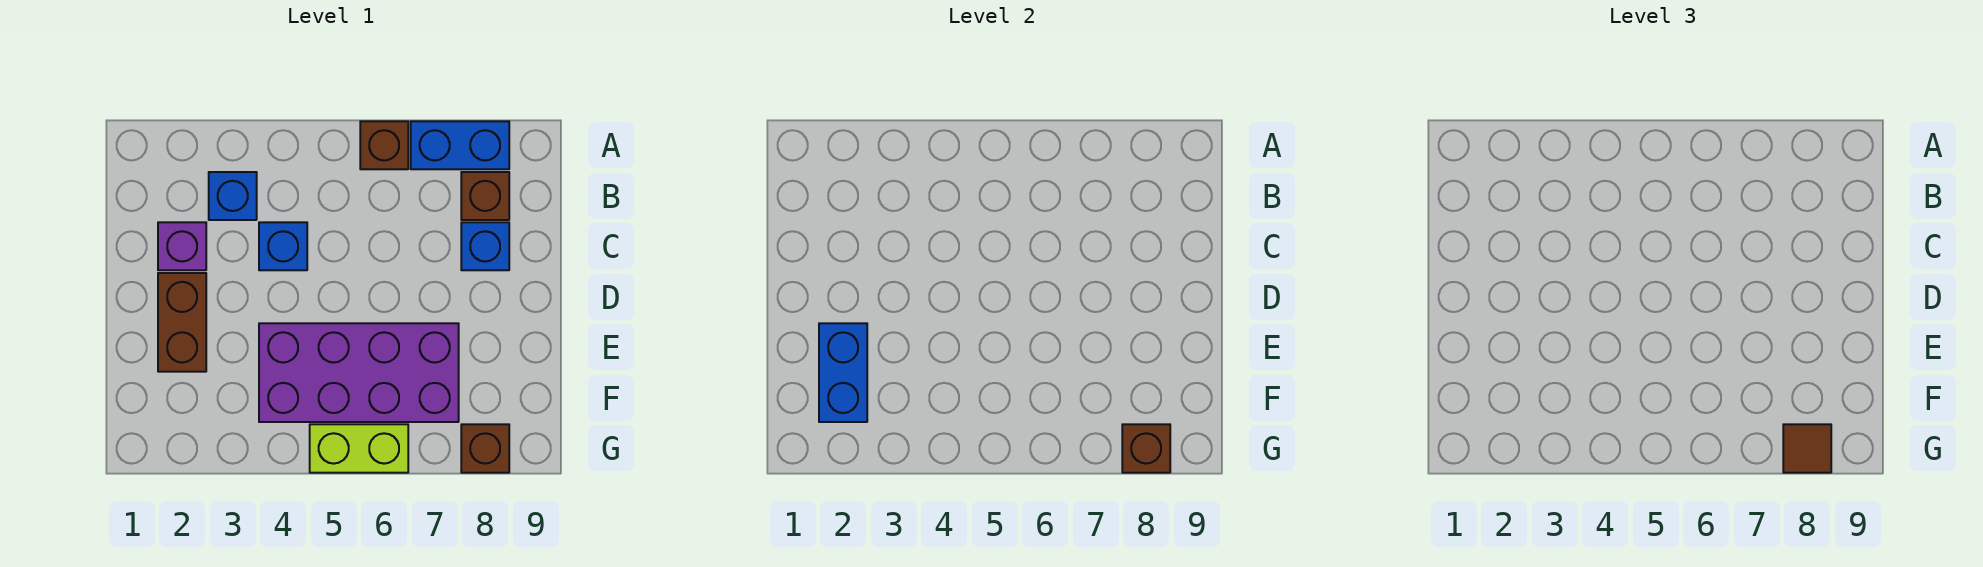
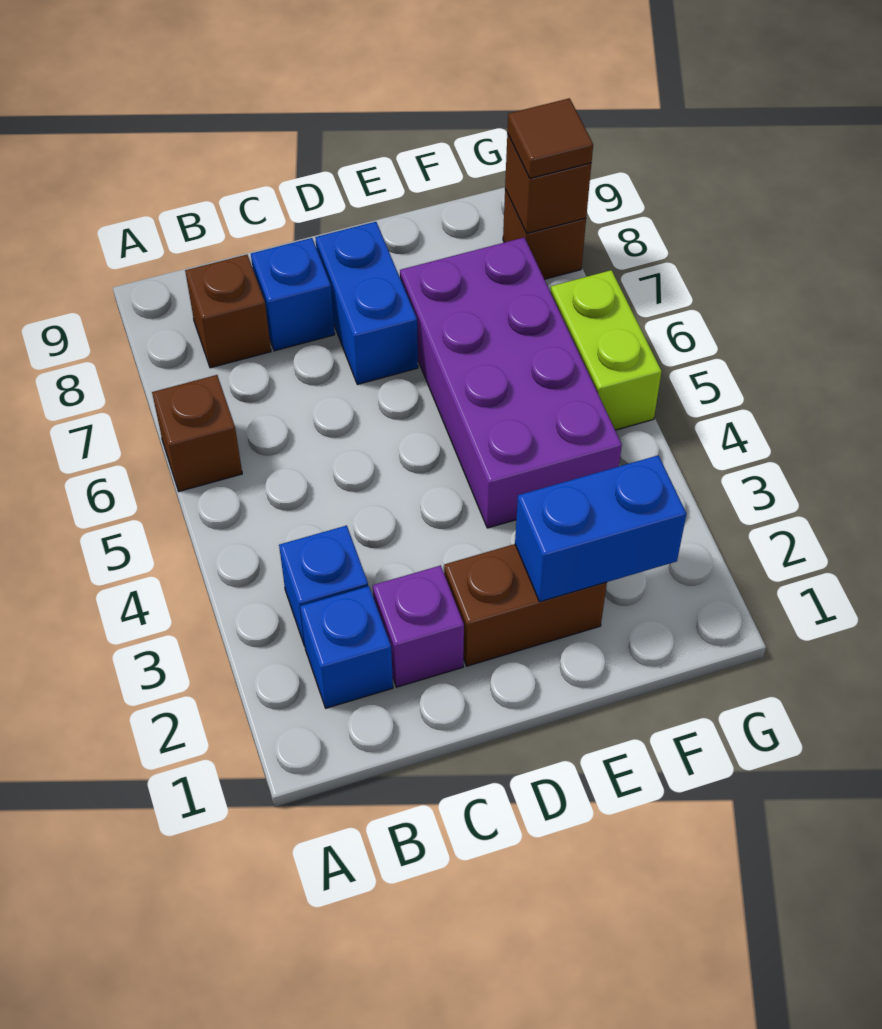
blue 1x2 brick [411,121,509,169] -> blue 1x2 brick moved to [315,222,418,384]
blue 1x1 brick [259,222,307,270] -> blue 1x1 brick moved to [300,586,393,708]

